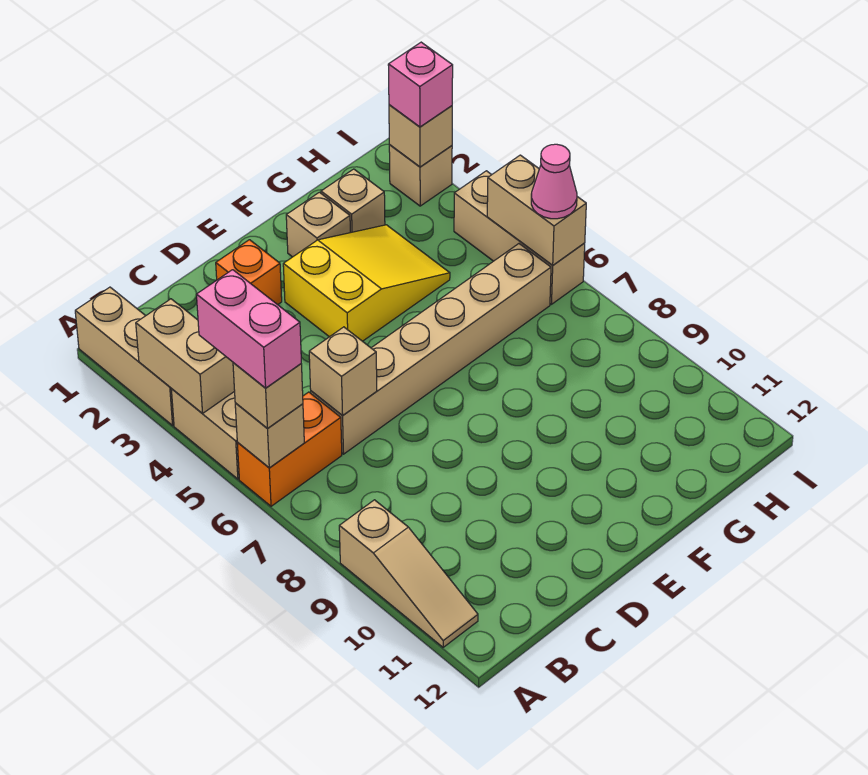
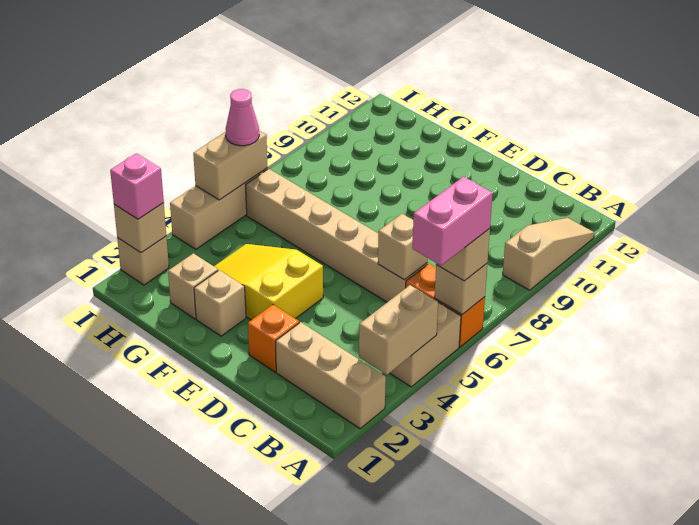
tan 1x3 brick [75,287,174,425] -> tan 1x3 brick turned to [276,322,386,429]

